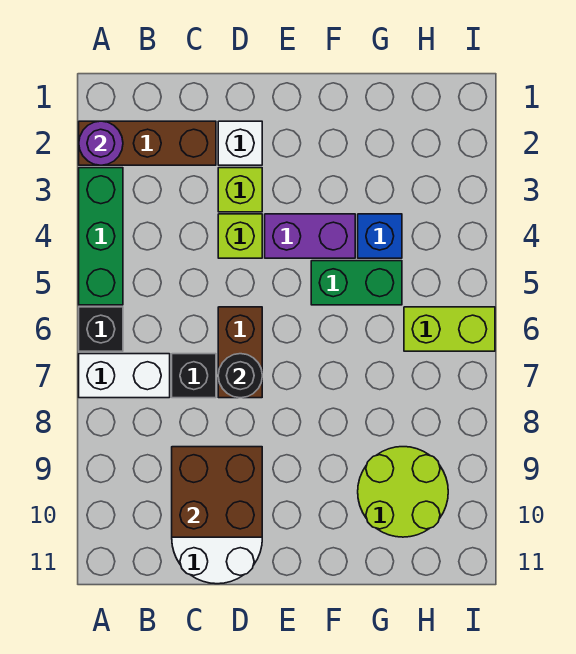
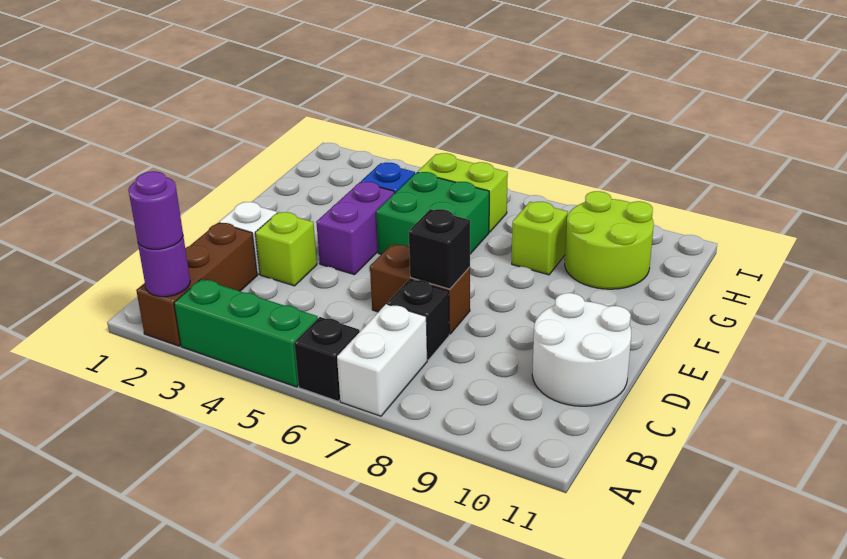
none -> purple 1x1 round brick [128,171,183,249]
brown 2x2 brick [172,447,262,537] -> none
lime 1x1 brick [218,214,262,258] -> lime 1x1 brick moved to [512,202,568,275]
black 1x1 round brick [218,354,262,398] -> black 1x1 brick [409,209,470,289]
green 1x2 brick [311,261,402,305] -> green 2x2 brick [376,172,489,254]
lime 1x2 brick [404,307,495,351] -> lime 1x2 brick turned to [418,153,508,232]

